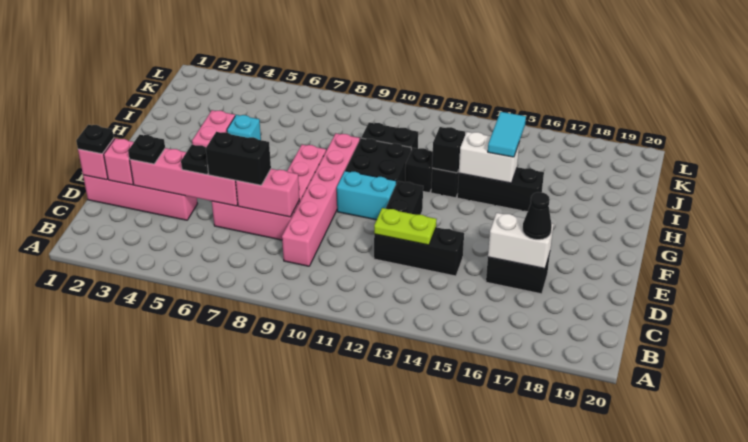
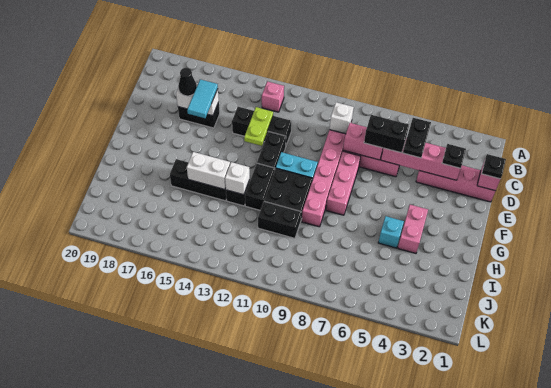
none -> white 1x1 brick [330,102,354,134]
pink 1x1 brick [104,138,134,185] -> pink 1x1 brick moved to [262,81,284,112]
black 1x1 plate [181,145,208,175] -> black 1x2 plate [403,118,431,158]
lime 1x2 plate [374,208,436,245] -> lime 1x2 plate turned to [244,107,273,146]
black 1x1 brick [405,148,433,193] -> black 1x2 brick [245,163,275,210]
black 1x1 brick [432,127,465,173] -> white 1x1 brick [225,162,250,195]
cyan 1x2 tile [488,112,526,157] -> cyan 1x2 tile moved to [187,79,218,118]

